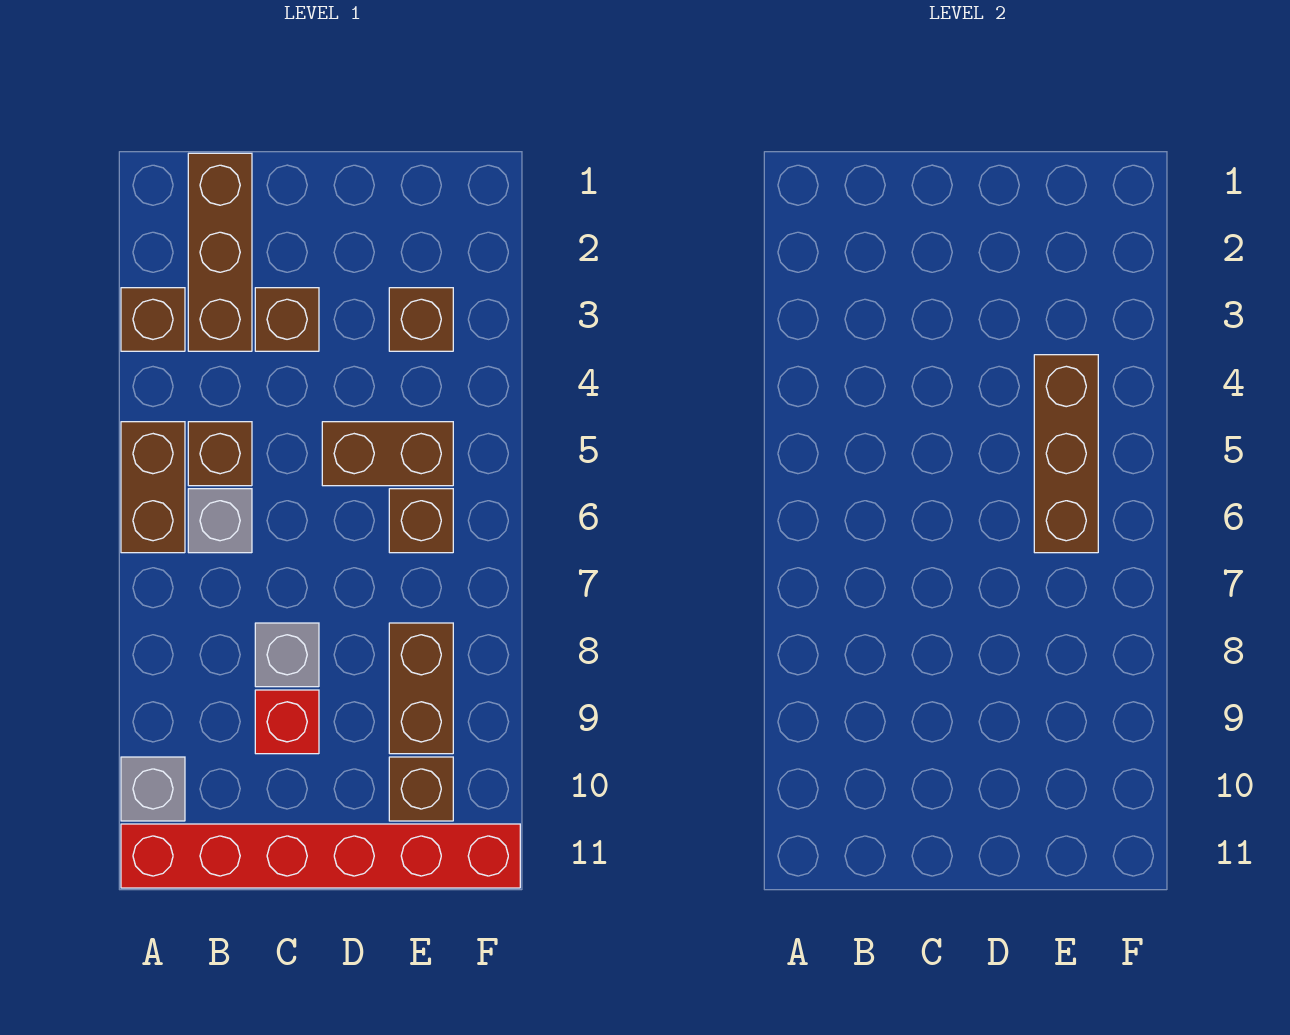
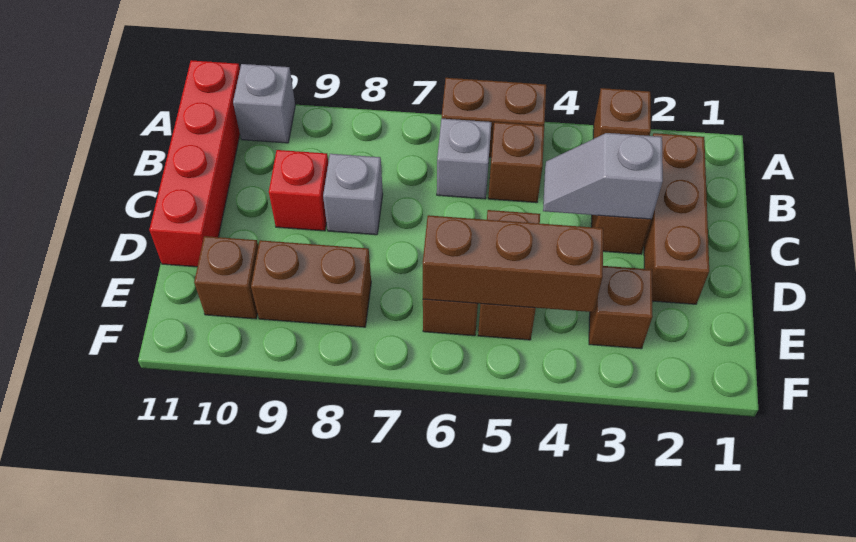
red 1x6 brick [121,824,520,888] -> red 1x4 brick [149,60,240,267]
brown 1x3 brick [188,153,252,351] -> brown 1x3 brick turned to [644,133,709,304]
none -> grey 1x2 slope [543,133,663,219]

